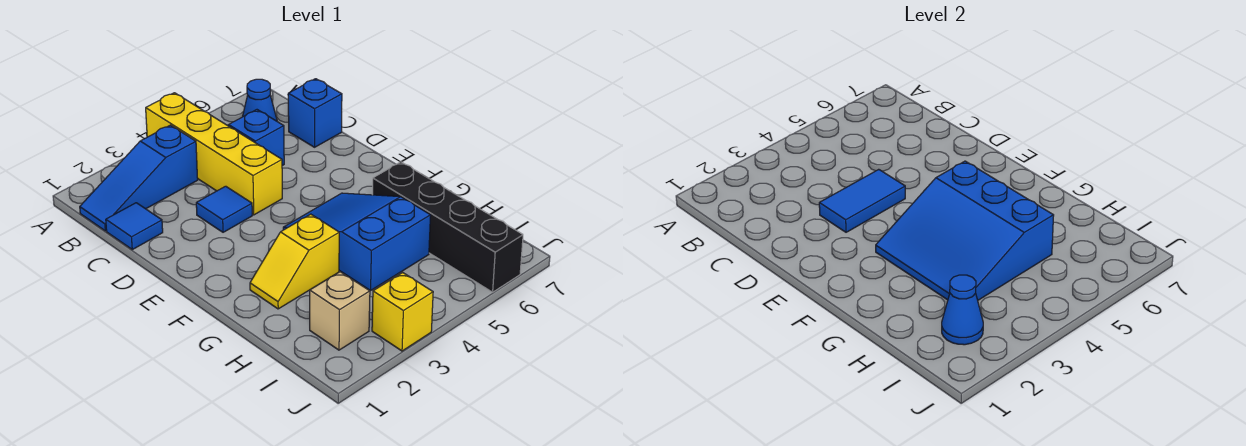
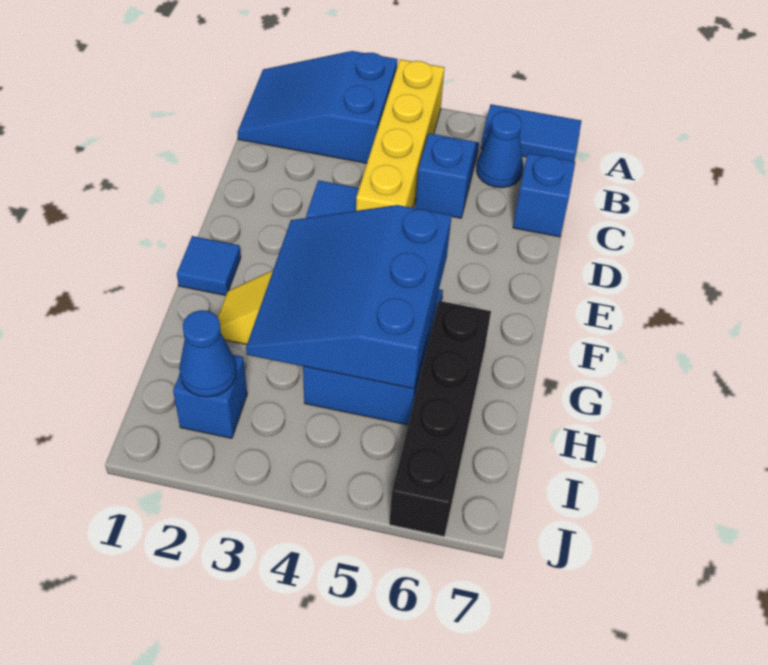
blue 1x3 slope [80,125,198,231] -> blue 2x3 slope [237,51,398,163]
blue 1x1 tile [106,203,163,250] -> blue 1x1 tile moved to [177,236,241,295]
blue 1x2 tile [819,169,905,232] -> blue 1x2 tile moved to [481,104,582,161]
tan 1x1 brick [310,272,370,350] -> blue 1x1 brick [173,355,247,438]
yellow 1x1 brick [372,273,433,351] -> none

